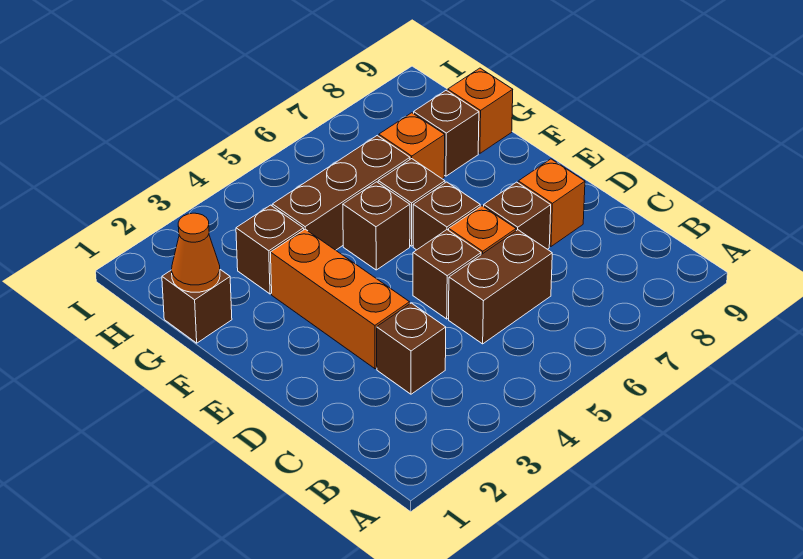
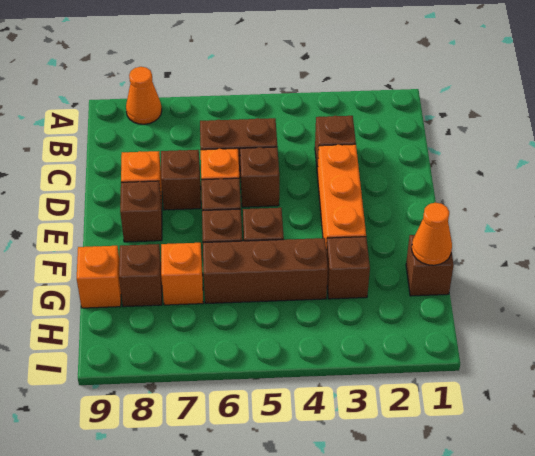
none -> orange 1x1 cone [126,67,162,124]
none -> brown 1x1 brick [120,181,162,242]

